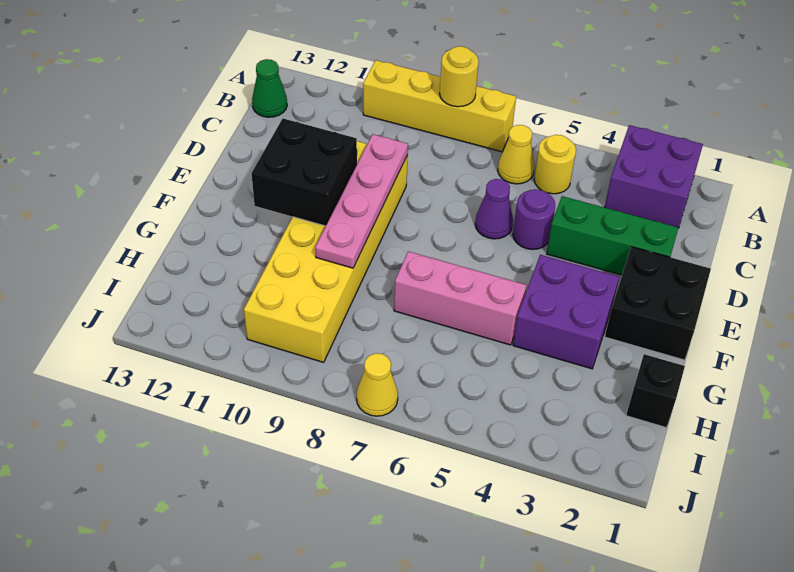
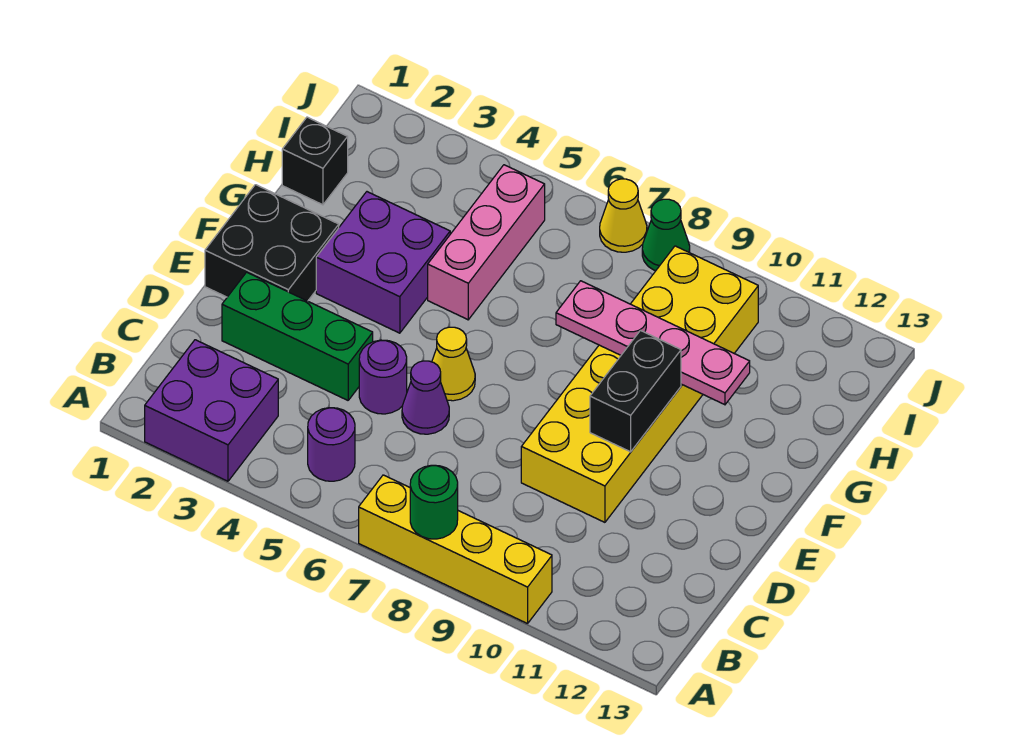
yellow 1x1 round brick [440,46,479,107] -> green 1x1 round brick [410,465,458,539]
yellow 1x1 round brick [534,135,576,194] -> purple 1x1 round brick [308,408,355,481]
yellow 1x1 cone [498,125,534,184] -> yellow 1x1 cone moved to [432,327,475,401]
green 1x1 cone [252,59,287,117] -> green 1x1 cone moved to [642,199,690,271]
pink 1x4 plate [315,134,408,268] -> pink 1x4 plate turned to [556,281,750,405]
black 2x2 brick [251,119,357,226] -> black 1x2 brick [590,331,681,452]
pink 1x3 brick [394,251,527,345] -> pink 1x3 brick turned to [428,165,545,320]

